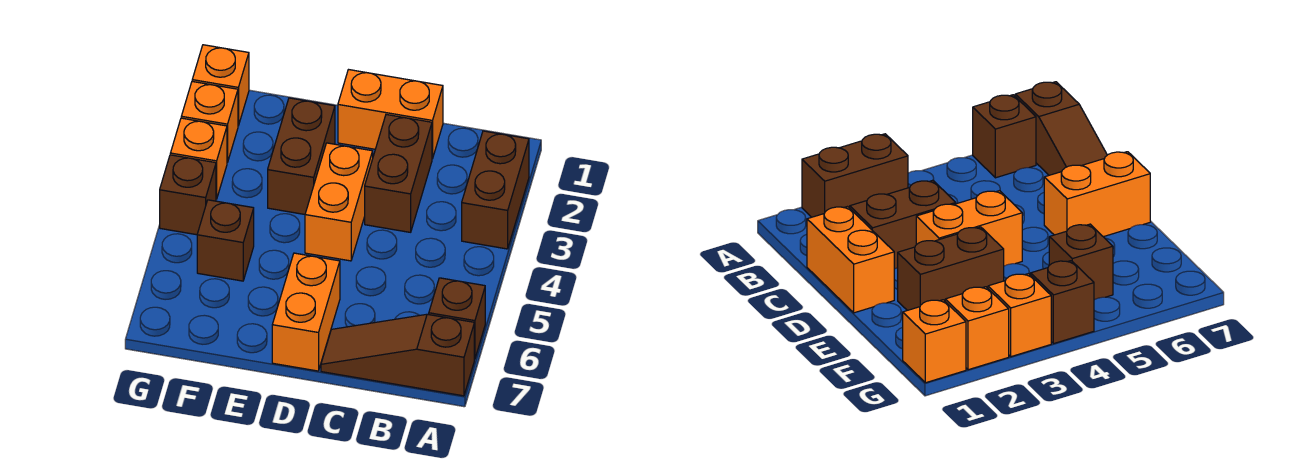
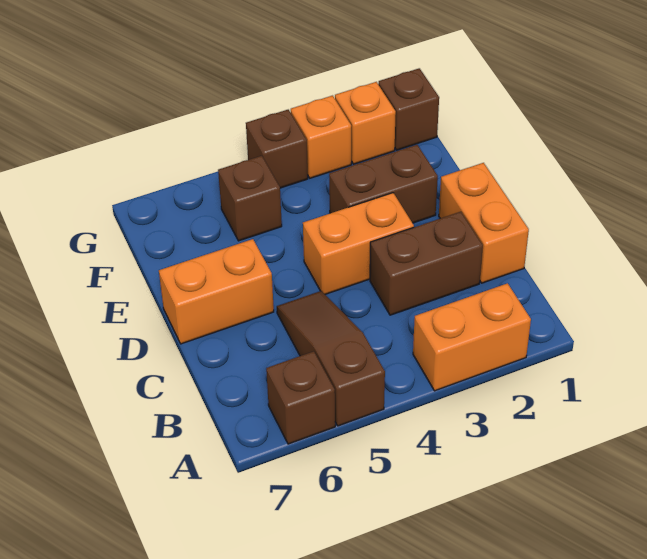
brown 1x2 brick [462,131,529,249] -> orange 1x2 brick [413,283,531,391]
brown 1x3 slope [321,314,474,396] -> brown 1x3 slope moved to [277,291,385,426]
orange 1x1 brick [192,45,249,126] -> brown 1x1 brick [378,68,439,150]

